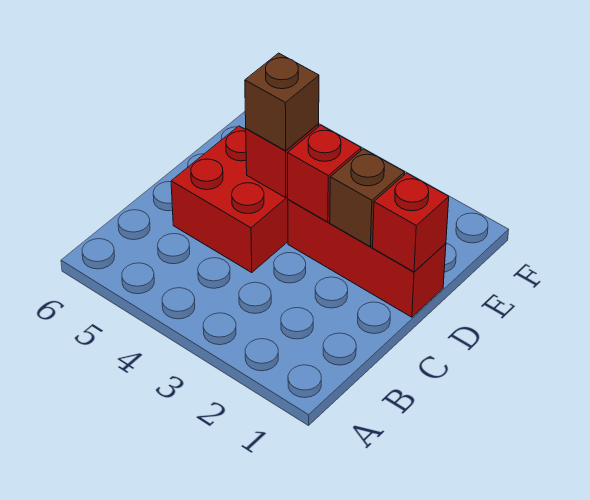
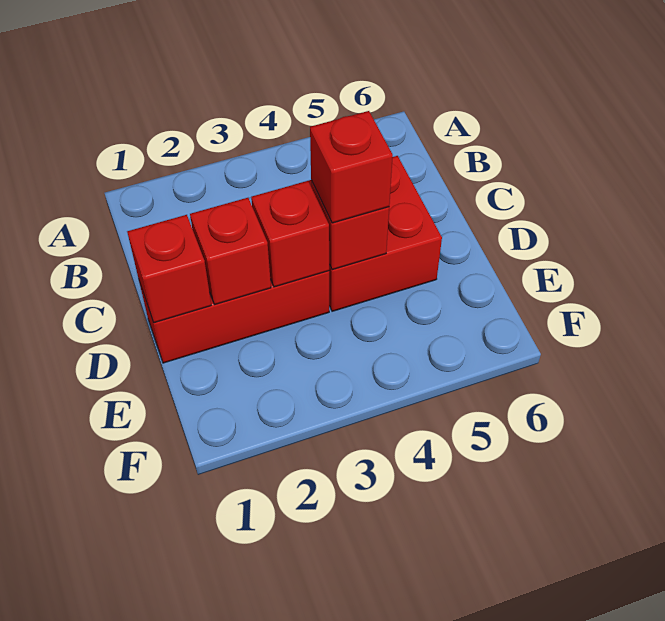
brown 1x1 brick [330,149,405,247] -> red 1x1 brick [190,198,271,305]
brown 1x1 brick [245,53,319,151] -> red 1x1 brick [310,111,393,223]

